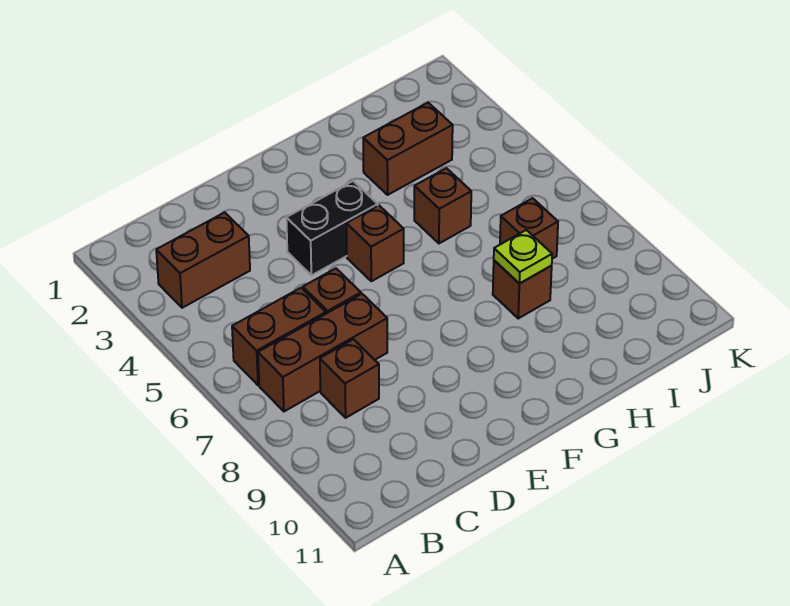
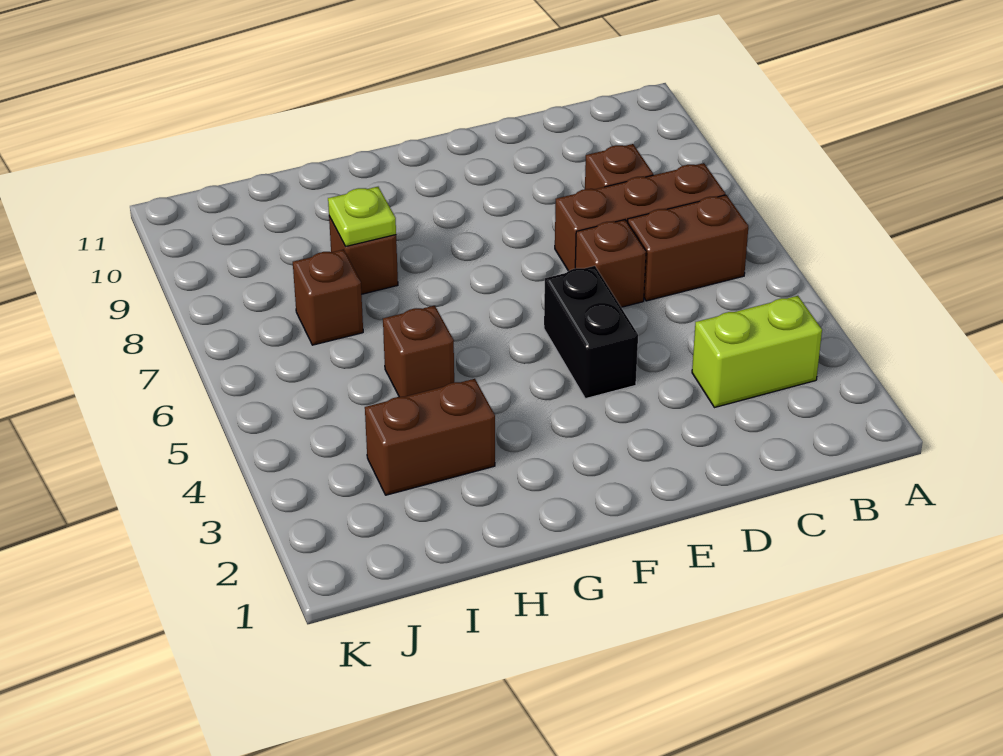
brown 1x2 brick [156,212,250,308] -> lime 1x2 brick [692,296,822,408]
black 1x2 brick [286,181,378,275] -> black 1x2 brick turned to [544,266,638,399]
brown 1x1 brick [346,205,404,281] -> none

